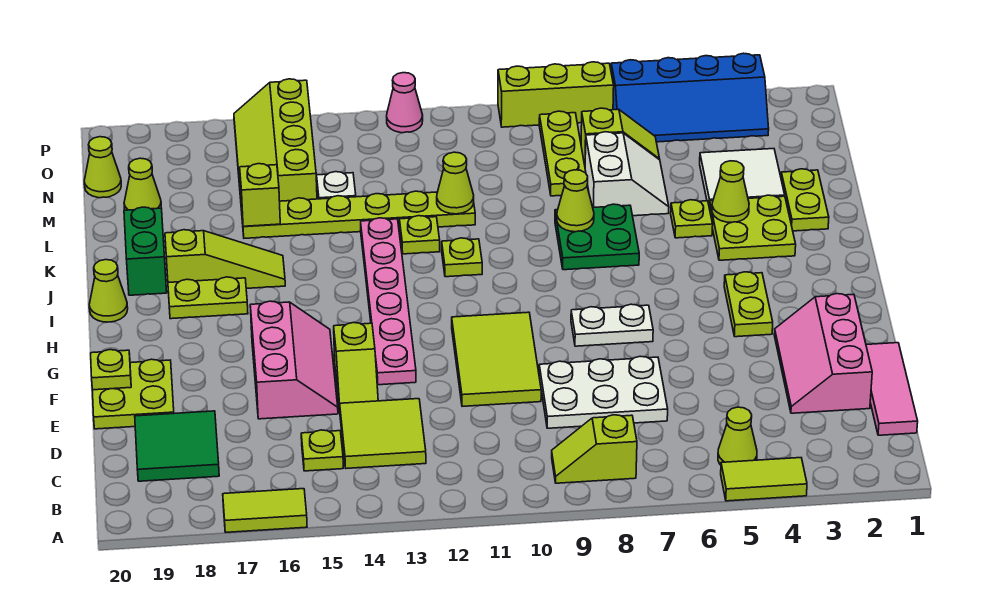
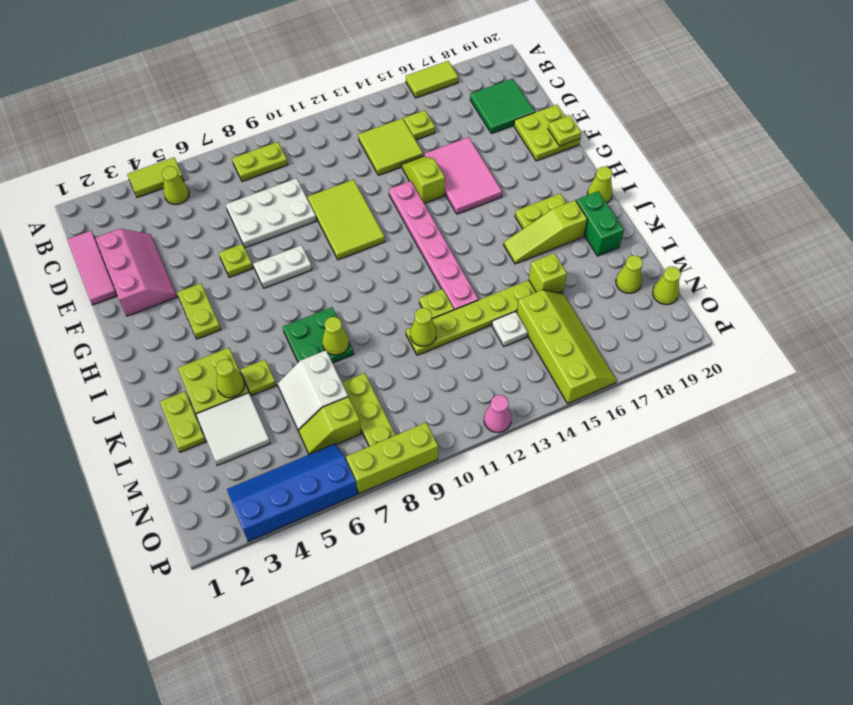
lime 1x2 slope [552,415,637,483] -> lime 1x2 plate [232,142,288,181]
pink 2x3 slope [250,301,338,419] -> pink 2x3 tile [425,137,502,214]
lime 1x1 plate [442,238,482,277] -> lime 1x1 plate moved to [219,244,253,277]

